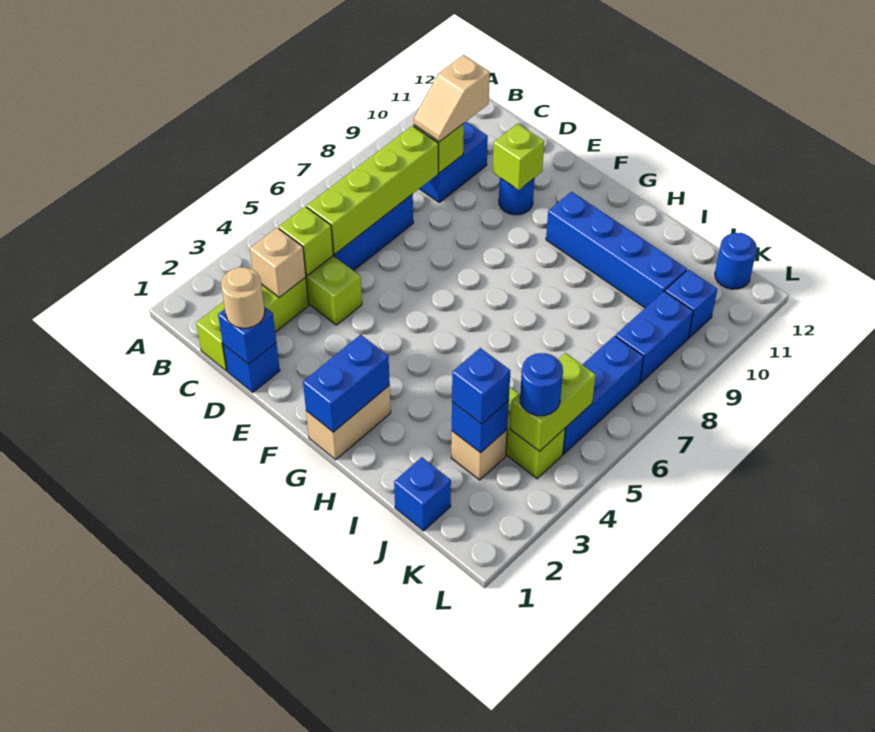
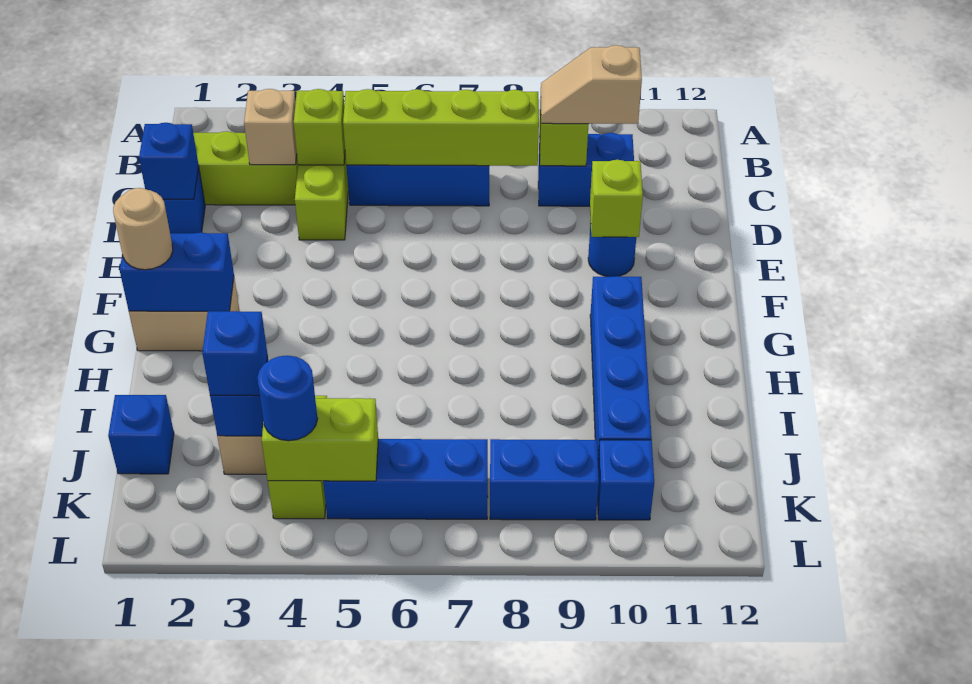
tan 1x1 round brick [221,267,265,328] -> tan 1x1 round brick moved to [113,188,173,270]
blue 1x1 round brick [715,233,757,289] -> none

